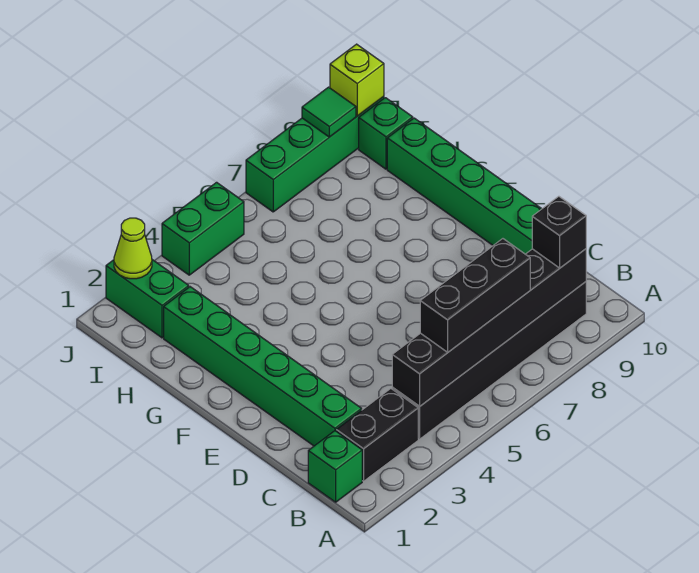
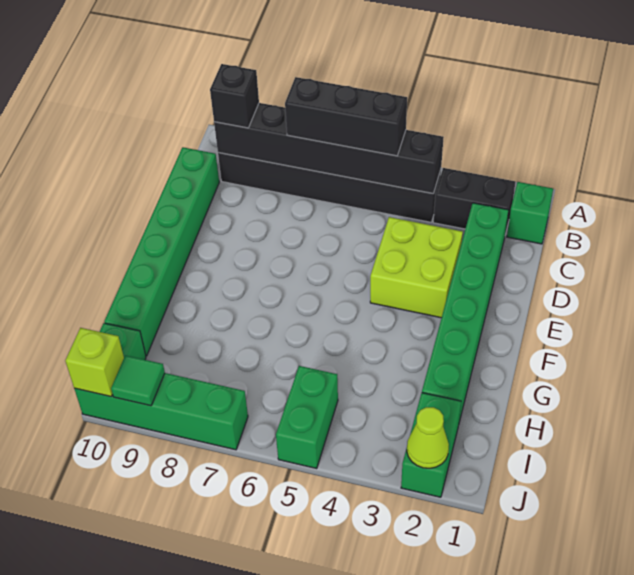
none -> lime 2x2 brick [370,217,463,318]
green 1x2 brick [162,182,244,275] -> green 1x2 brick turned to [276,366,338,468]

